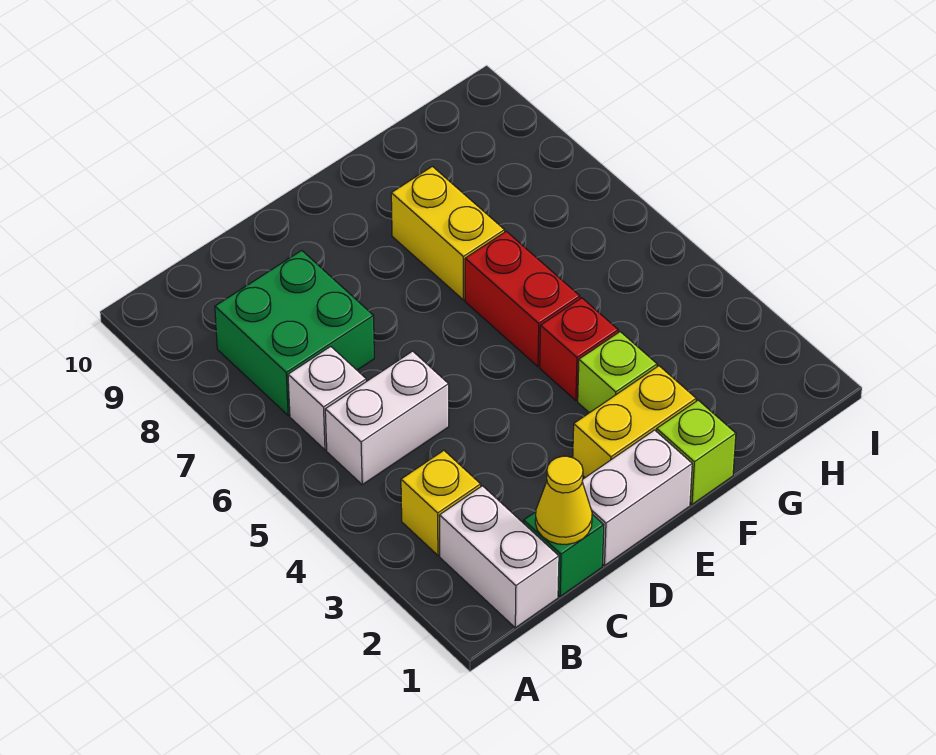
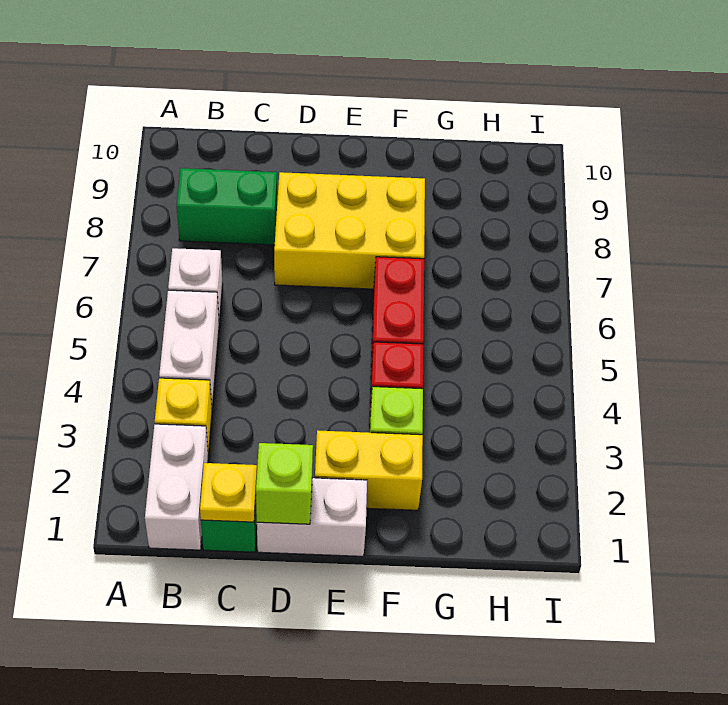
white 1x2 brick [325,351,449,485] -> white 1x2 brick turned to [159,290,219,407]
green 2x2 brick [215,250,374,416] -> green 1x2 brick [177,168,277,245]
yellow 1x1 cone [535,456,592,545] -> yellow 1x1 plate [200,463,257,522]
lime 1x1 brick [657,400,736,504] -> lime 1x1 brick moved to [256,443,313,524]
yellow 1x2 brick [391,166,505,300] -> yellow 2x3 brick [274,172,425,289]

